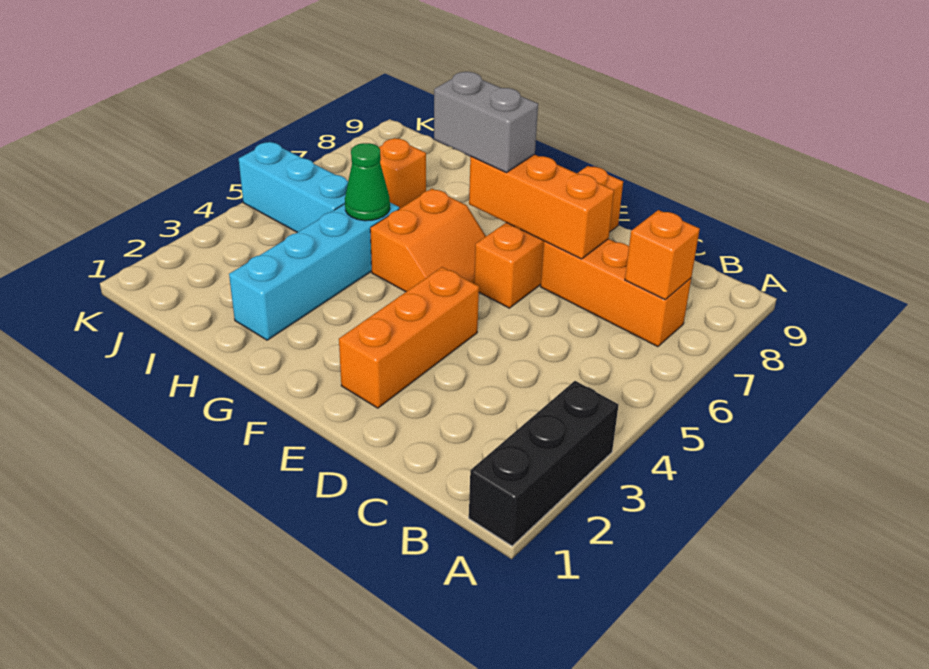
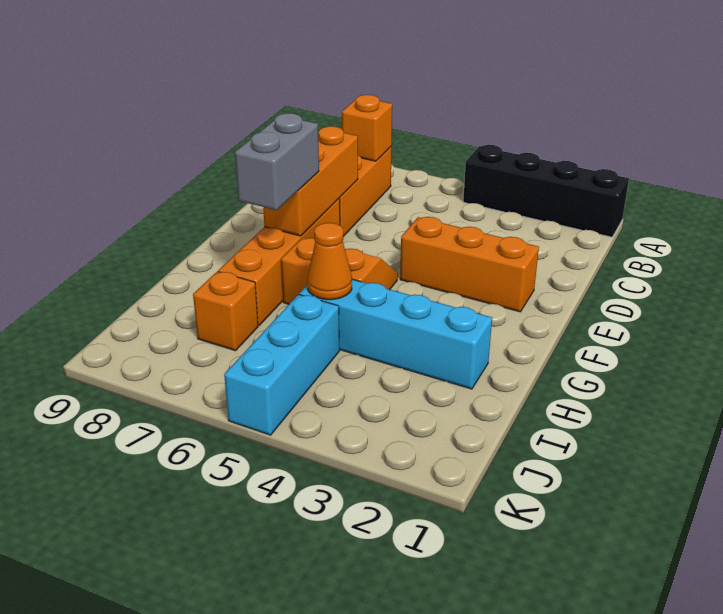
black 1x3 brick [469,381,618,546] -> black 1x4 brick [463,145,629,237]
orange 1x4 brick [474,166,623,308] -> orange 1x4 brick turned to [218,198,340,326]
green 1x1 cone [345,143,390,221] -> orange 1x1 cone [307,223,352,300]

